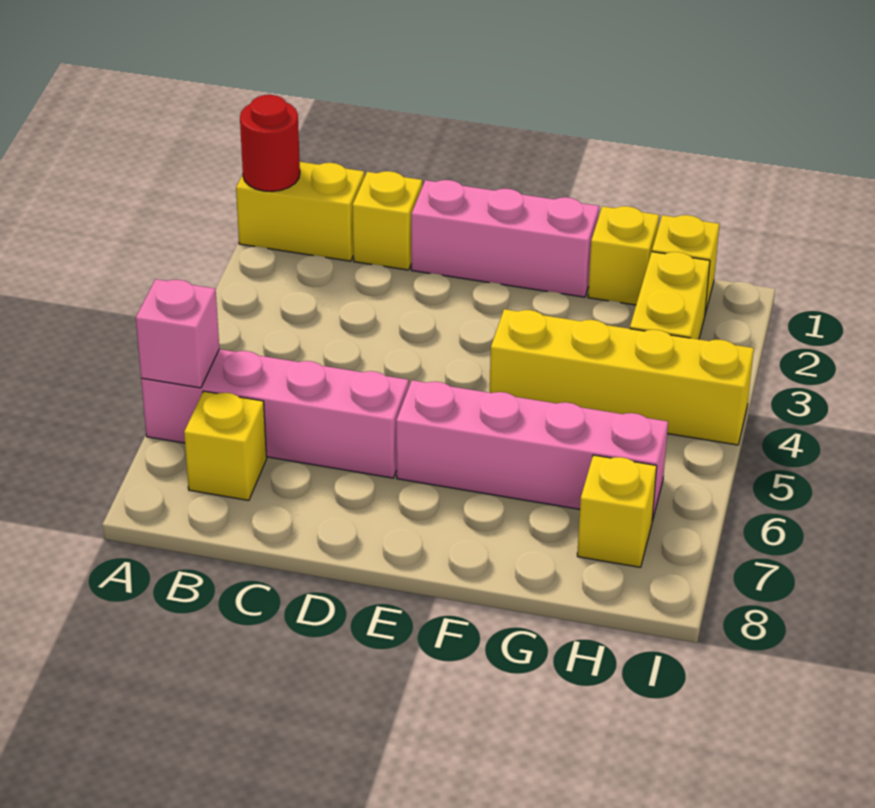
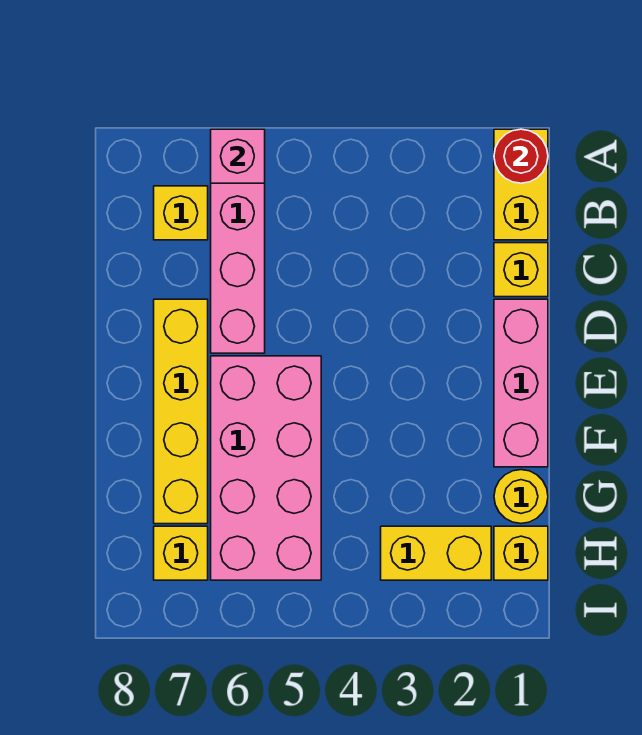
pink 1x4 brick [396,380,668,521] -> pink 2x4 brick [211,356,321,580]
yellow 1x4 brick [490,309,754,445] -> yellow 1x4 brick moved to [154,299,208,524]
yellow 1x1 brick [588,206,659,305] -> yellow 1x1 round brick [494,470,548,523]

